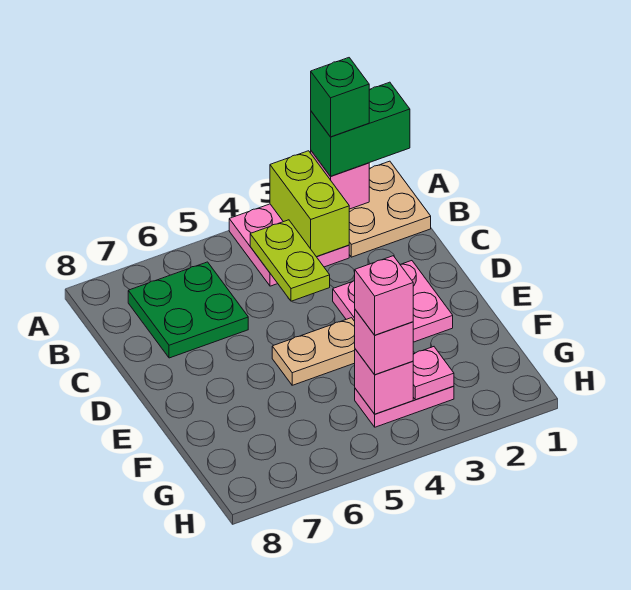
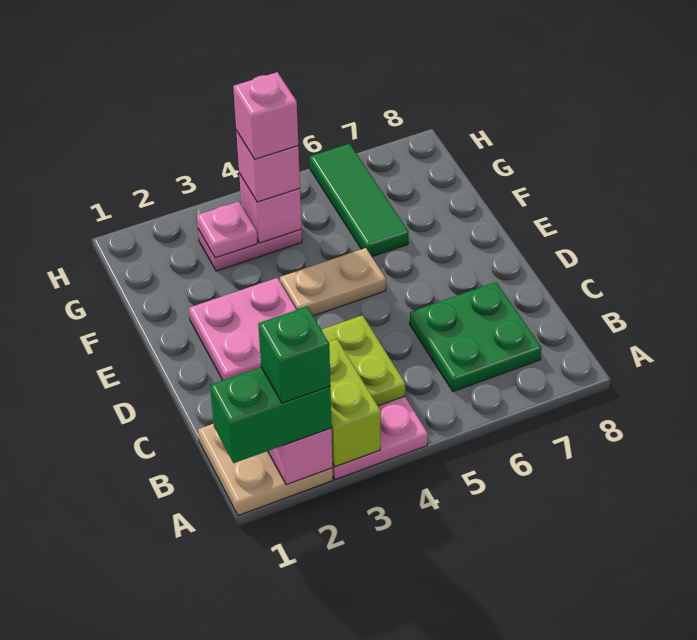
none -> green 1x3 tile [310,144,408,257]

